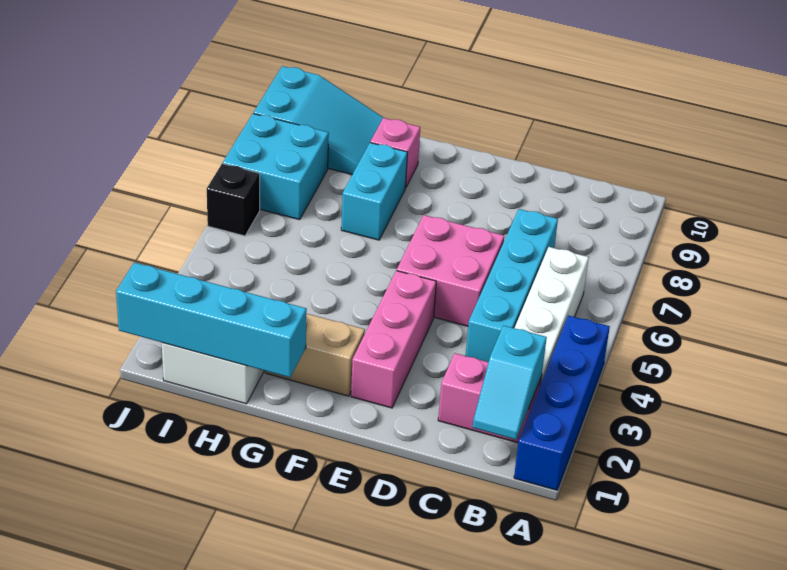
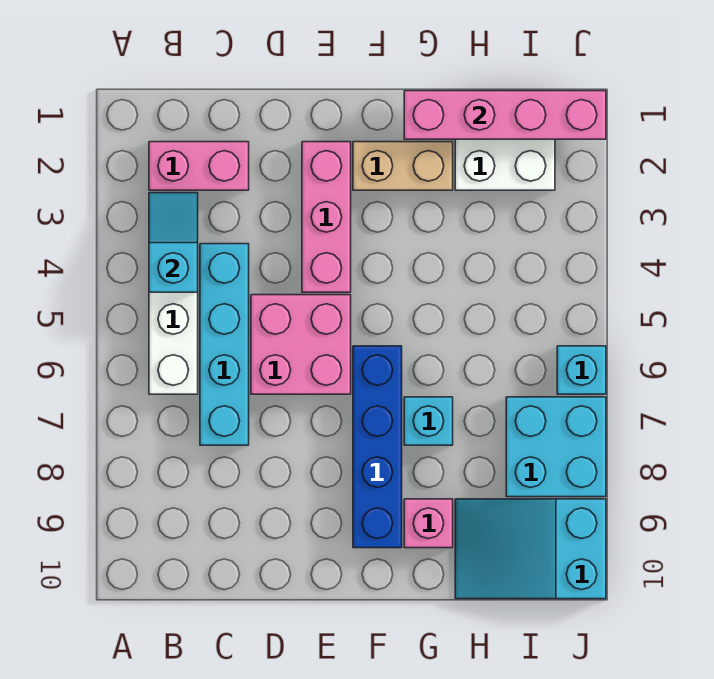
blue 1x4 brick [514,316,610,490] -> blue 1x4 brick moved to [353,346,402,548]
cyan 1x2 slope [473,326,547,440] -> cyan 1x2 slope moved to [149,193,198,292]
cyan 1x4 brick [116,262,307,377] -> pink 1x4 brick [404,91,606,139]
cyan 1x2 brick [341,143,407,240] -> cyan 1x1 brick [404,397,453,445]
black 1x1 brick [207,164,260,236] -> cyan 1x1 brick [557,346,606,394]

